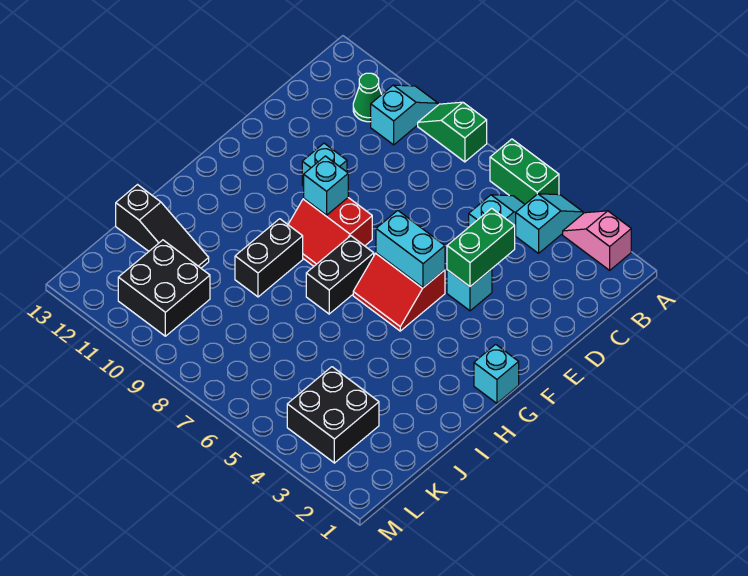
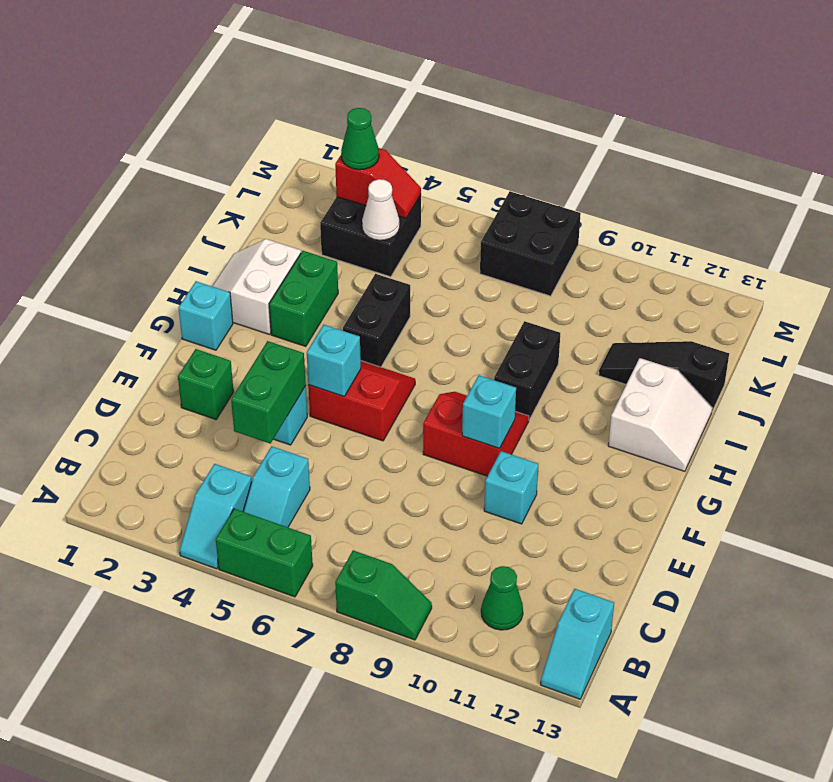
pink 1x2 slope [563,211,631,270] -> none
cyan 1x2 slope [371,85,438,145] -> cyan 1x2 slope moved to [541,589,614,699]
none -> green 1x1 brick [178,349,234,419]
cyan 1x2 brick [376,210,445,288] -> cyan 1x1 brick [307,325,361,396]
black 1x2 brick [306,236,374,314] -> black 1x2 brick moved to [343,274,410,367]
none -> white 2x2 slope [212,239,301,335]
none -> green 1x2 brick [269,251,338,346]
none -> white 2x2 slope [608,358,712,471]
none -> white 1x1 cone [362,179,400,240]
black 2x2 brick [118,240,210,336] -> black 2x2 brick moved to [480,191,581,296]
none -> red 1x2 slope [335,148,421,218]
none -> green 1x1 cone [341,108,379,170]

